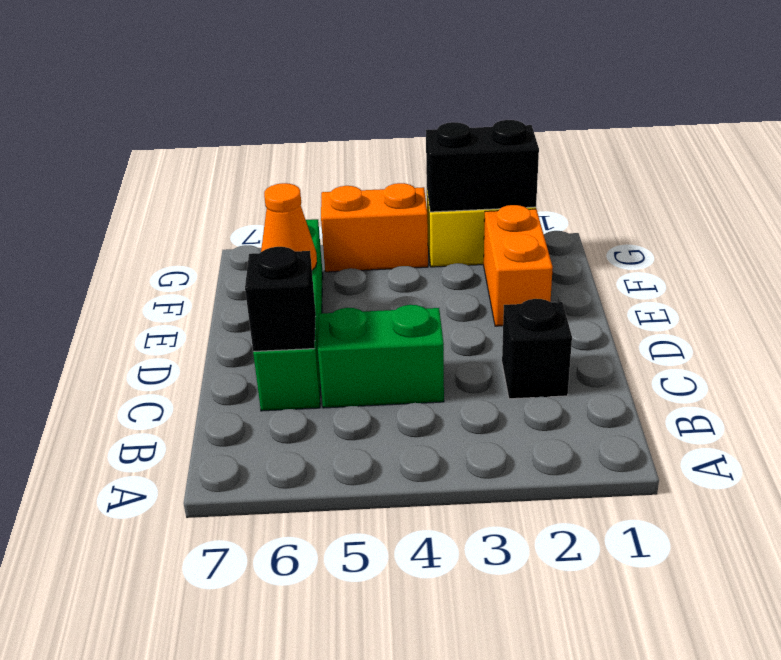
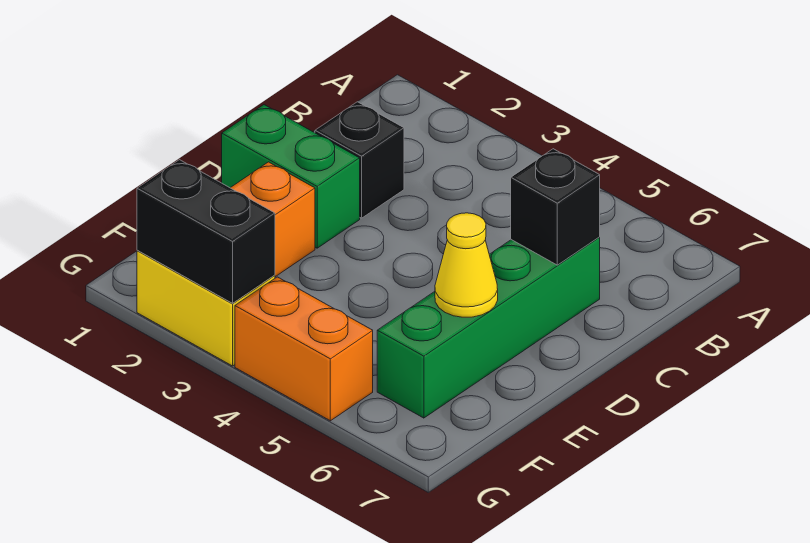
green 1x2 brick [318,305,444,408] -> green 1x2 brick moved to [222,105,360,248]
orange 1x1 cone [261,183,317,270] -> yellow 1x1 cone [435,213,498,317]

